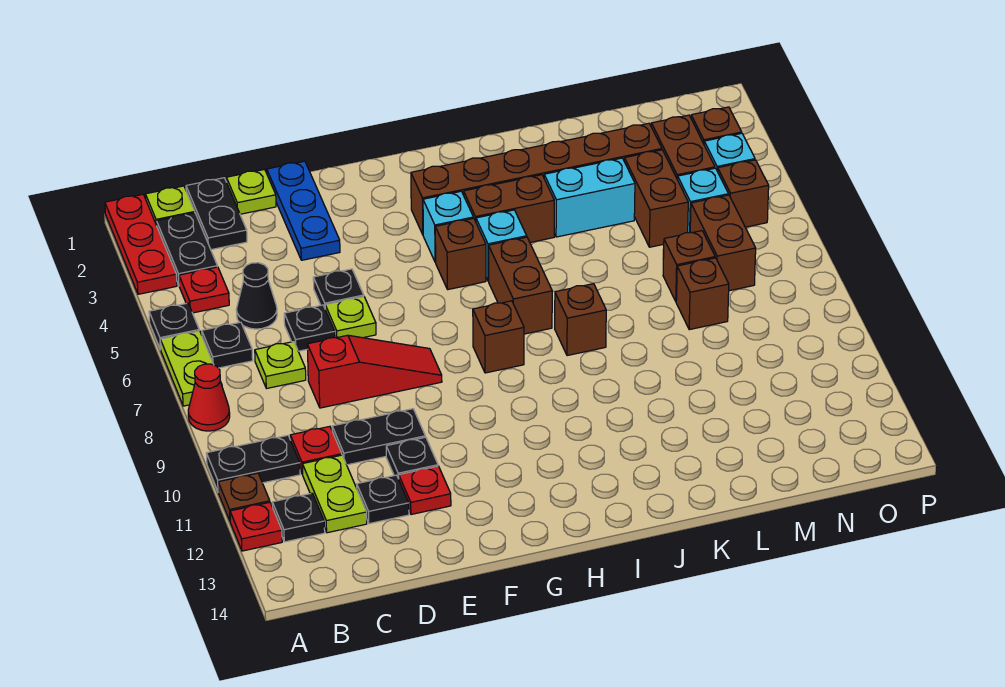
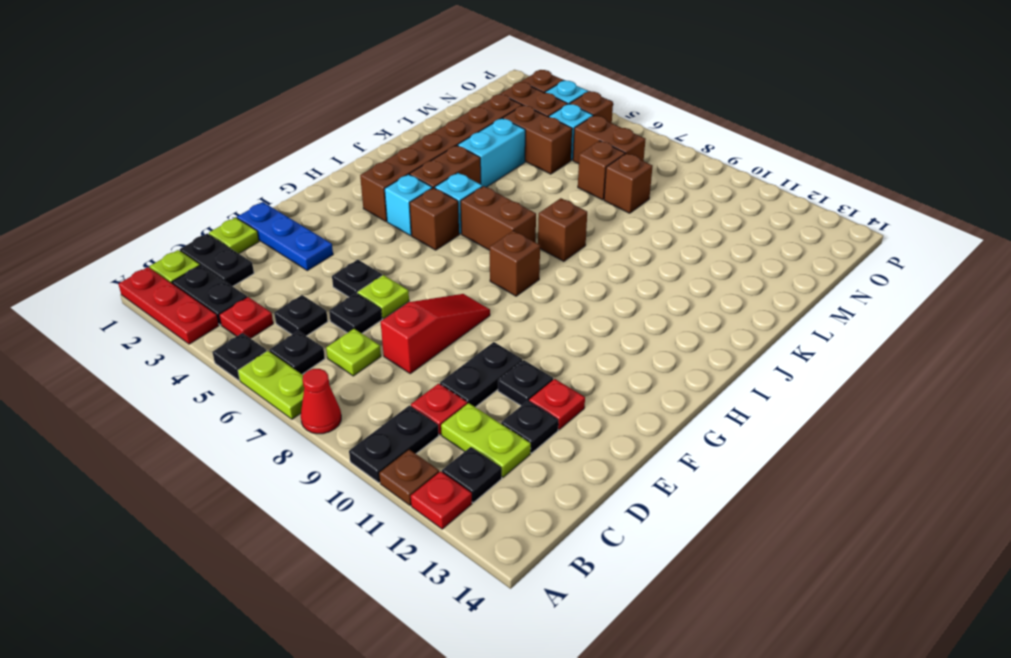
black 1x1 cone [236,263,277,329] -> black 1x1 plate [274,295,328,336]

